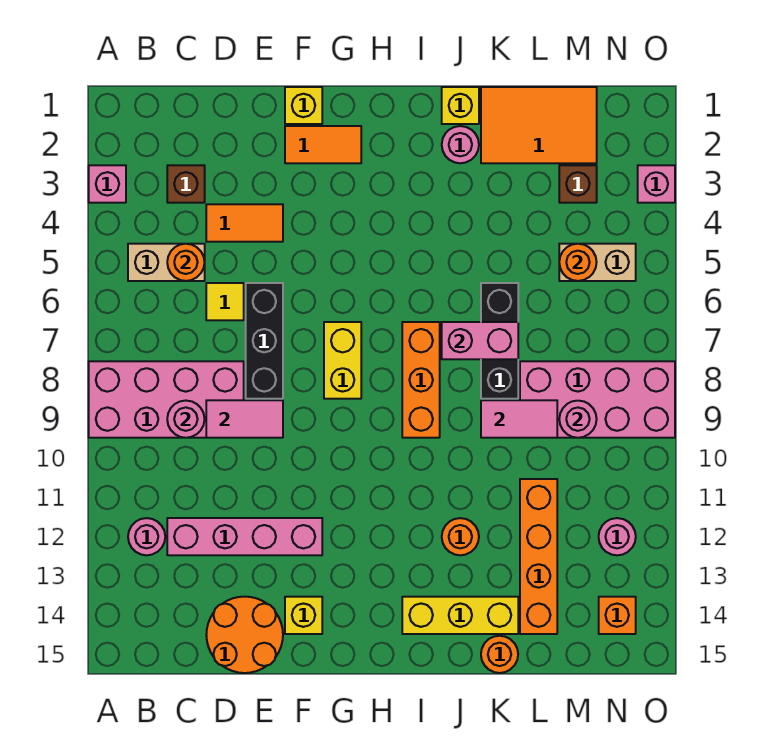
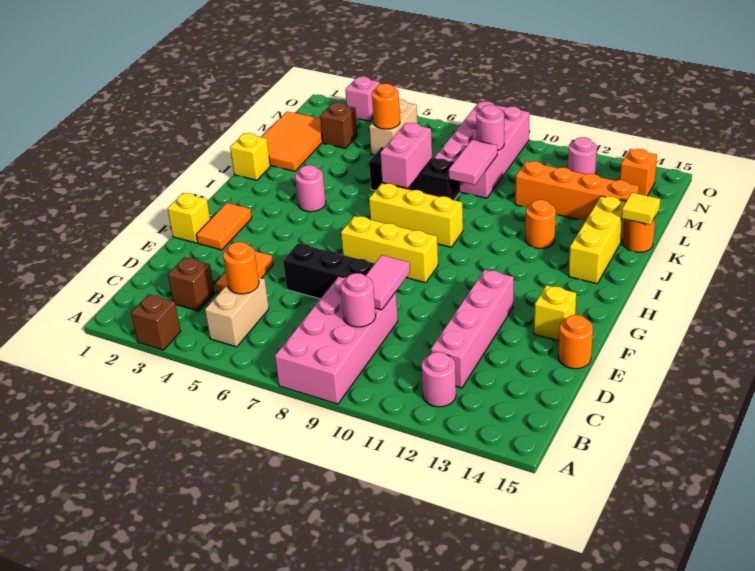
pink 1x1 brick [89,165,126,203] -> brown 1x1 brick [131,294,181,350]
yellow 1x1 tile [206,283,244,320] -> yellow 1x1 tile moved to [621,193,660,225]
orange 2x2 round brick [206,597,283,673] -> orange 1x1 round brick [558,315,593,369]
yellow 1x2 brick [324,322,361,399] -> yellow 1x3 brick [341,216,438,283]
orange 1x3 brick [402,322,440,438] -> yellow 1x3 brick [369,183,463,247]
pink 1x1 round brick [442,126,479,163] -> pink 1x1 round brick moved to [295,165,326,212]

